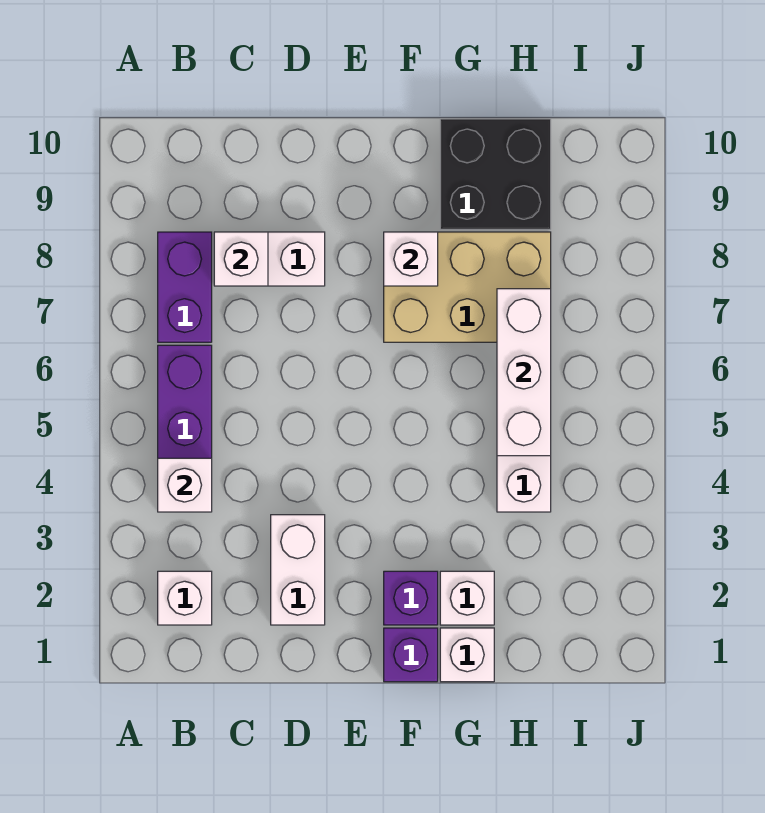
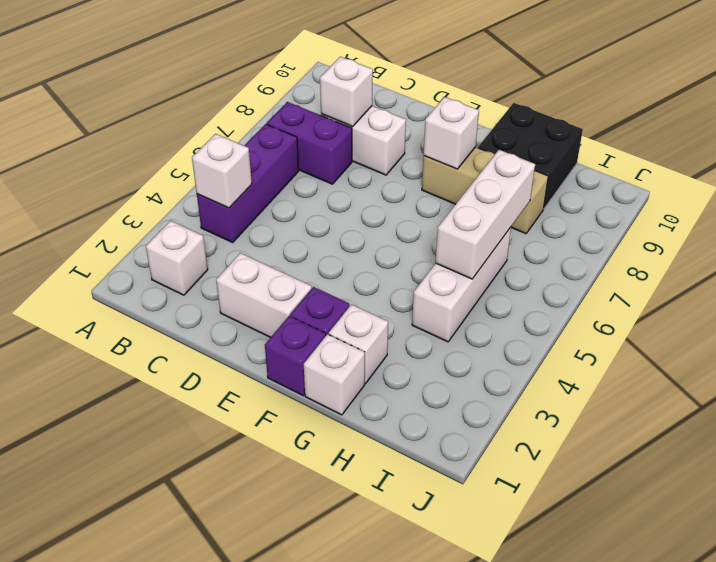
purple 1x2 brick [158,232,212,342] -> purple 1x2 brick turned to [267,102,352,184]
white 1x2 brick [271,515,325,625] -> white 1x2 brick turned to [216,253,312,338]
tan 2x3 brick [384,232,551,342] -> tan 1x3 brick [422,147,548,234]

